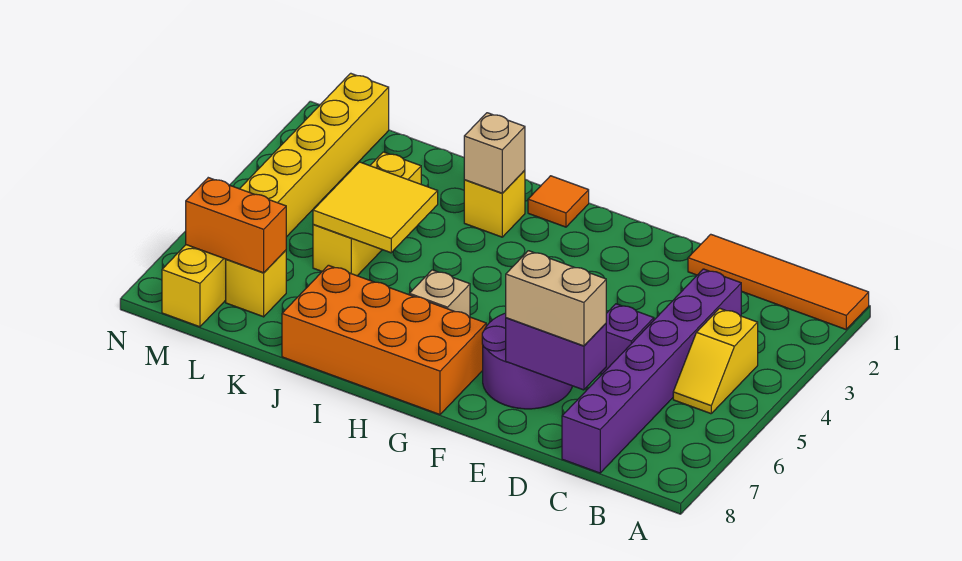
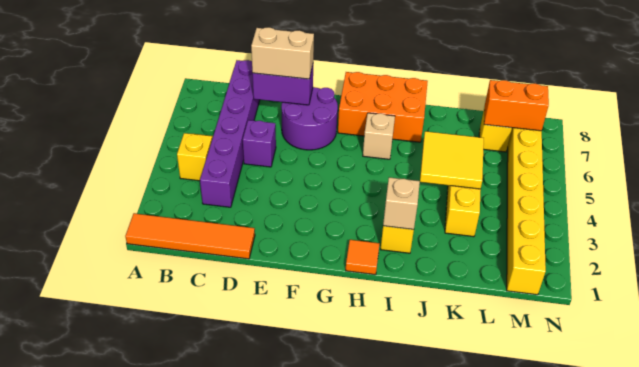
orange 2x4 brick [282,265,486,415] -> orange 2x3 brick [338,72,428,142]

